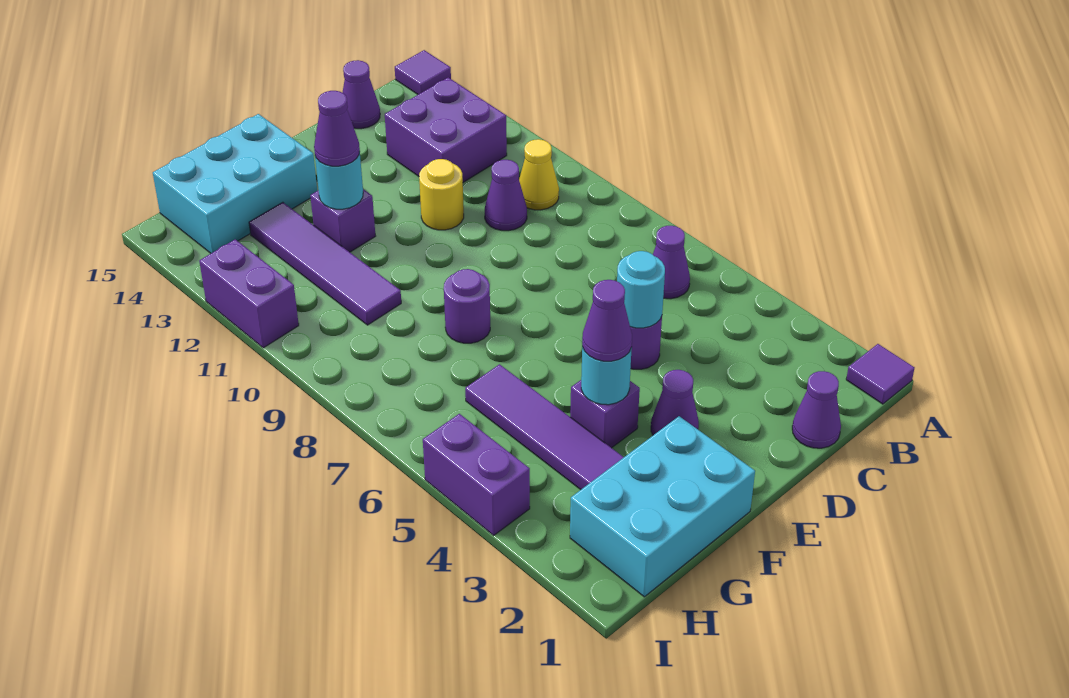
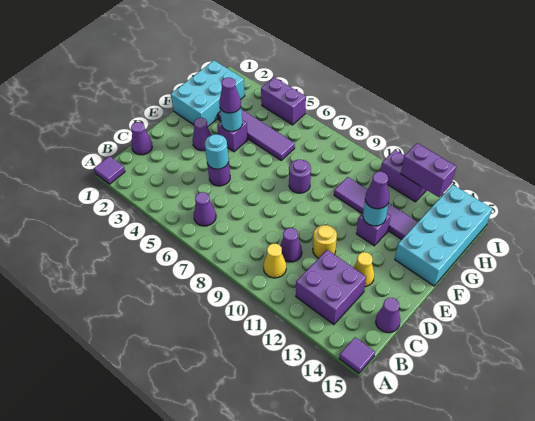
none -> yellow 1x1 cone [353,252,374,287]
cyan 2x3 brick [153,114,317,253] -> cyan 2x4 brick [395,185,492,286]
none -> purple 1x2 brick [401,143,456,197]

